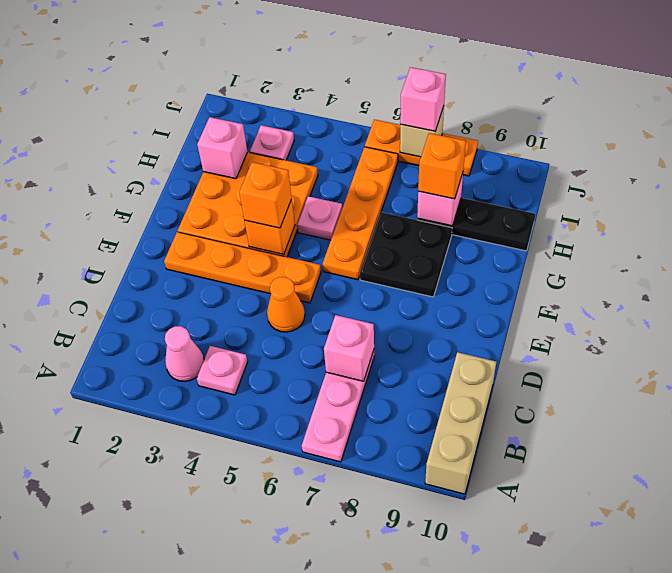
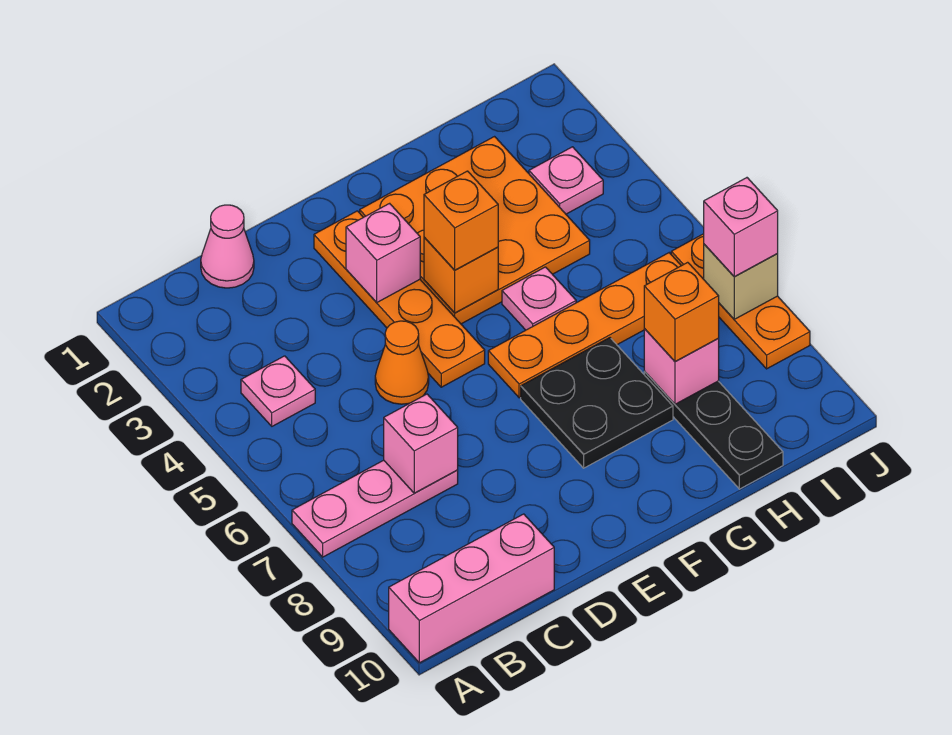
tan 1x3 brick [425,352,496,494] -> pink 1x3 brick [389,514,554,663]
pink 1x1 cone [165,326,204,381] -> pink 1x1 cone moved to [201,205,254,288]
pink 1x1 brick [197,117,247,179] -> pink 1x1 brick moved to [346,203,420,302]

